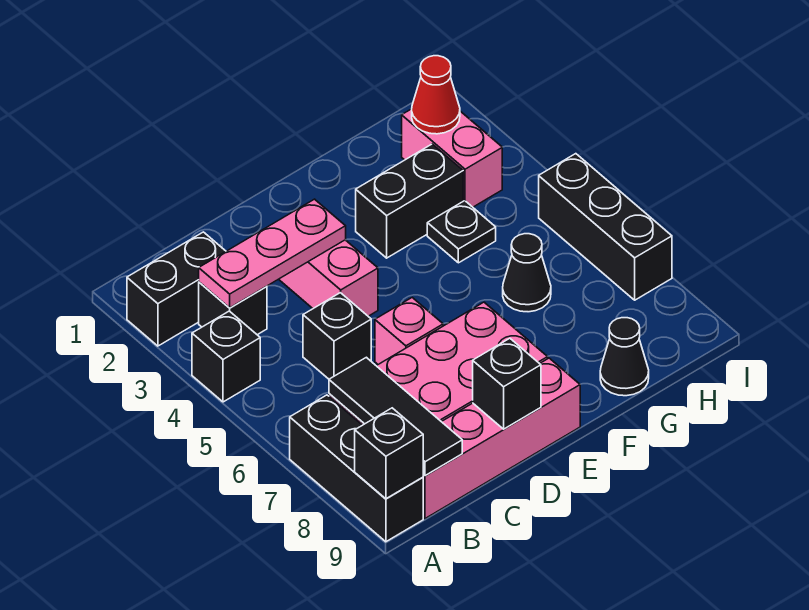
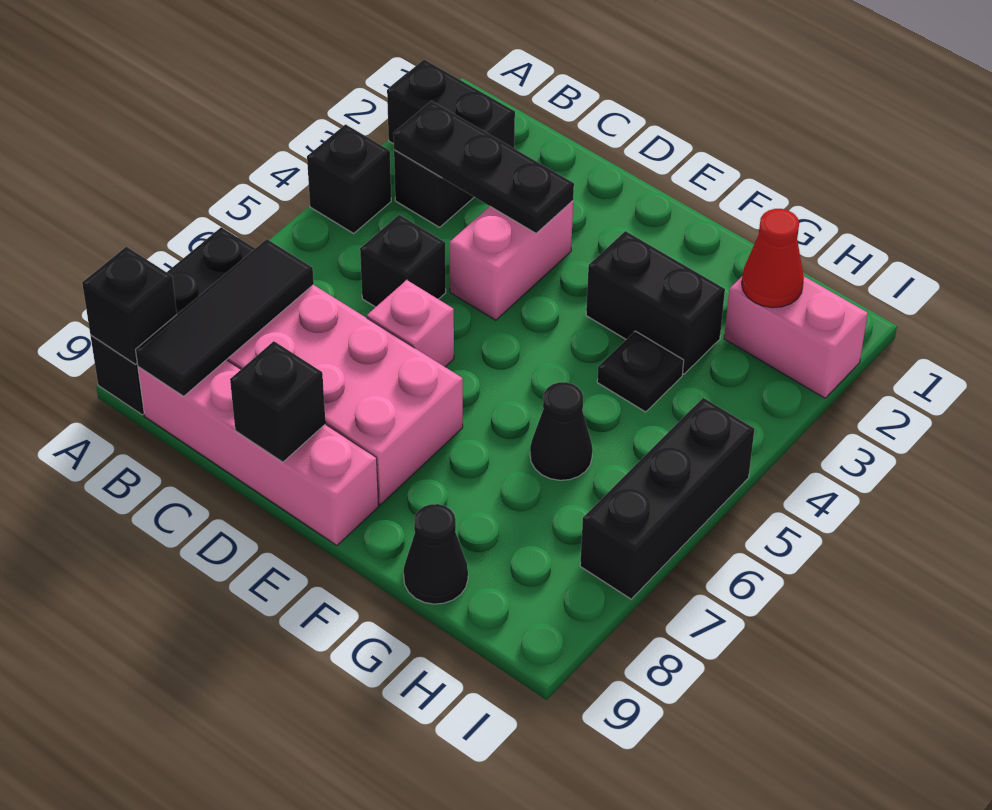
pink 1x3 plate [199,199,346,308] -> black 1x3 plate [393,101,574,233]
pink 1x2 brick [402,109,502,207] -> pink 1x2 brick turned to [724,276,868,398]

